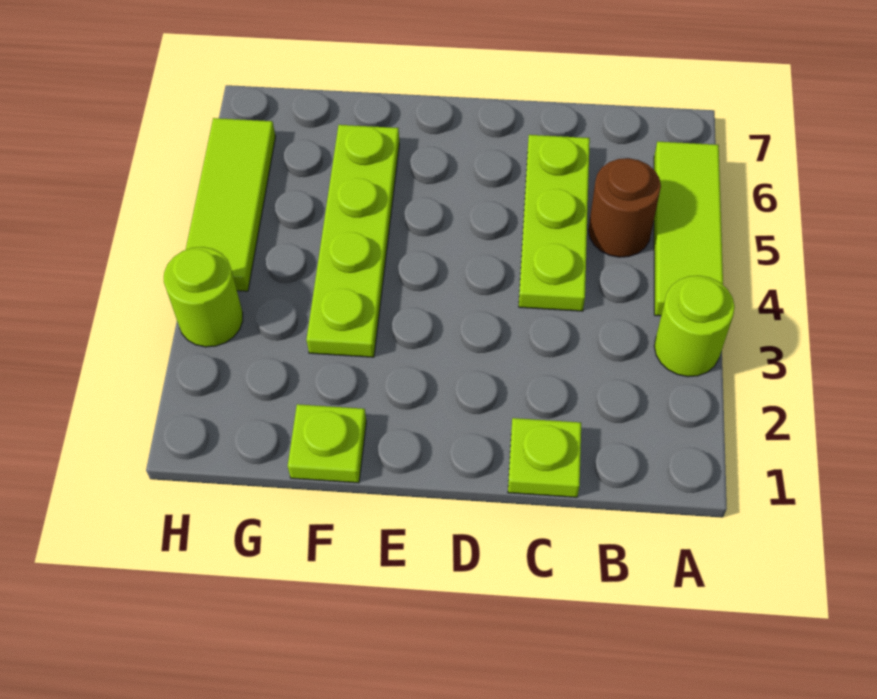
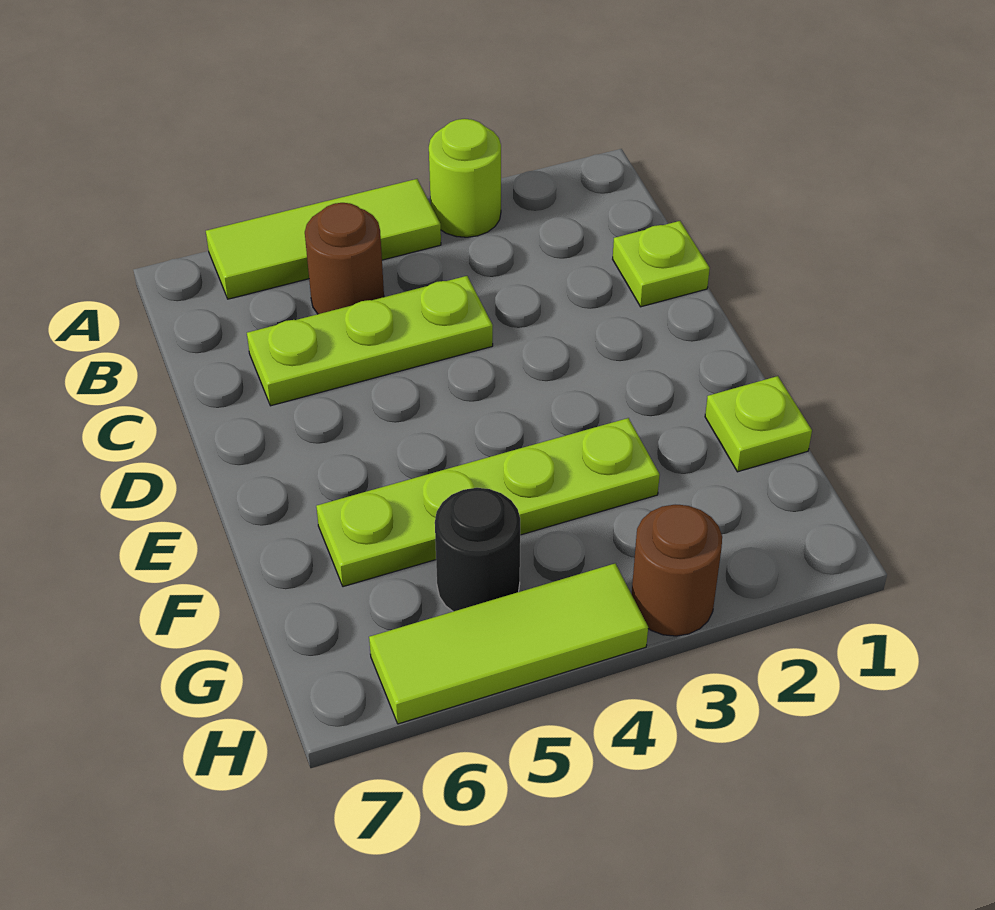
none -> black 1x1 round brick [435,488,520,612]
lime 1x1 round brick [164,247,243,347] -> brown 1x1 round brick [632,505,722,636]

